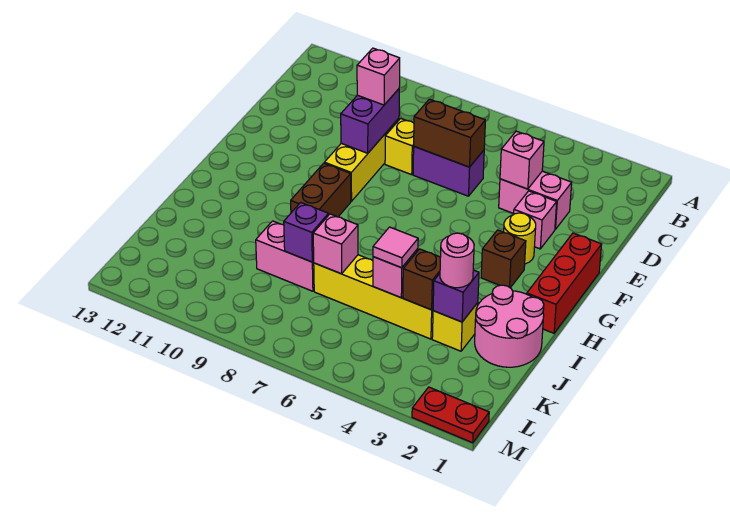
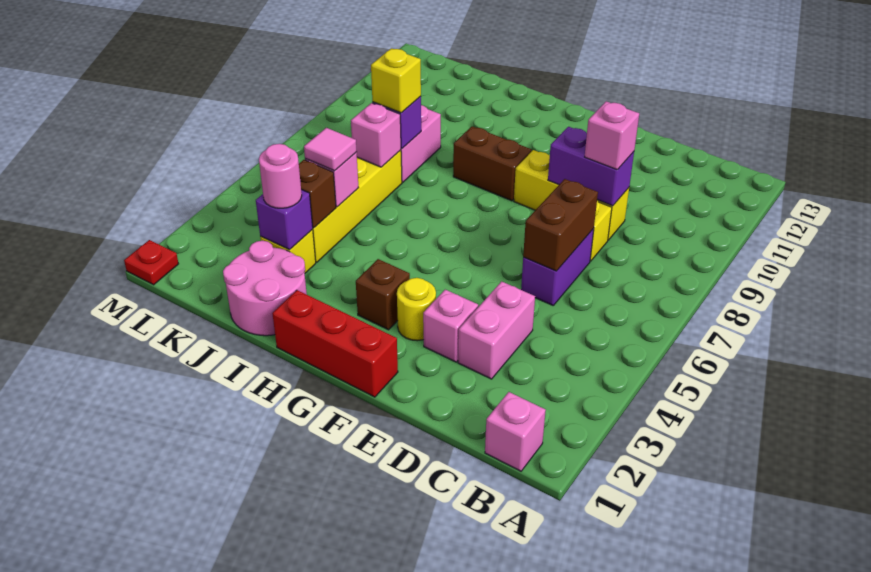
pink 1x1 brick [500,131,544,189] -> pink 1x1 brick moved to [485,392,546,471]
none -> yellow 1x1 brick [371,48,421,113]
red 1x2 plate [412,387,489,443] -> red 1x1 plate [124,240,178,285]

